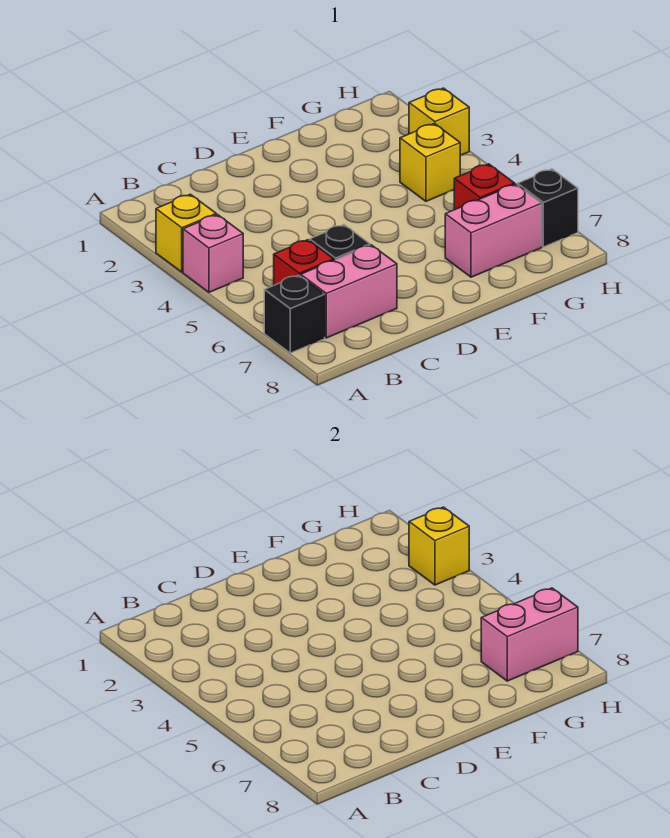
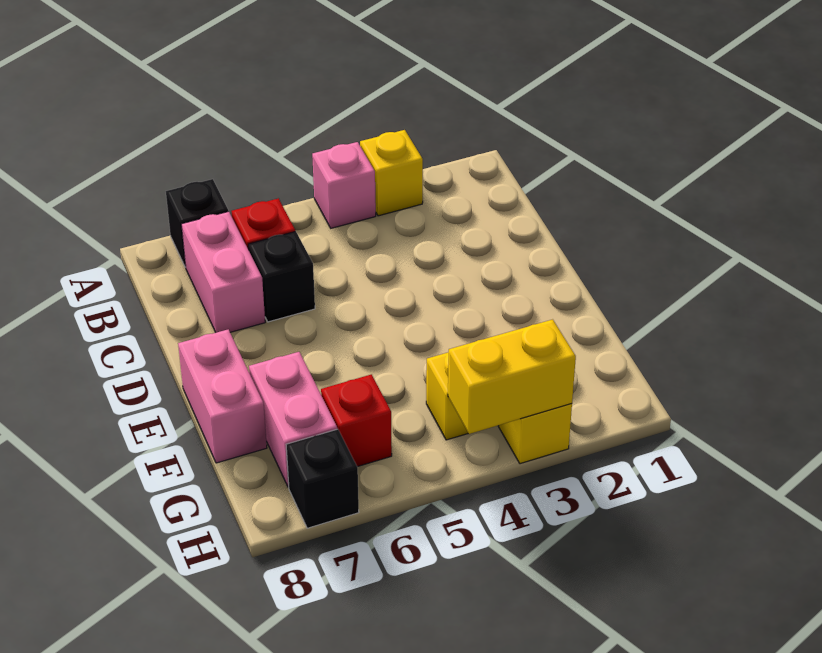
pink 1x2 brick [481,588,578,681] -> pink 1x2 brick moved to [178,329,267,463]
yellow 1x1 brick [409,507,469,585] -> yellow 1x2 brick [448,319,576,434]

